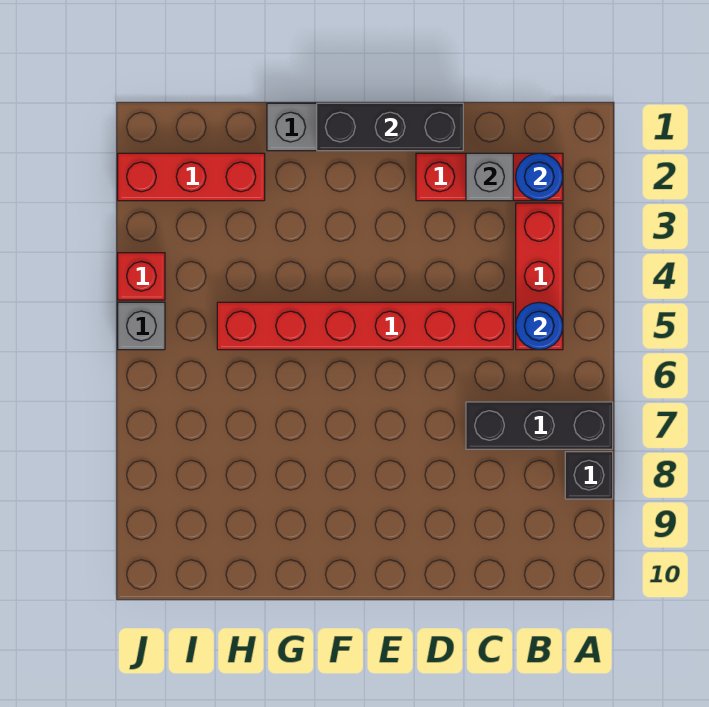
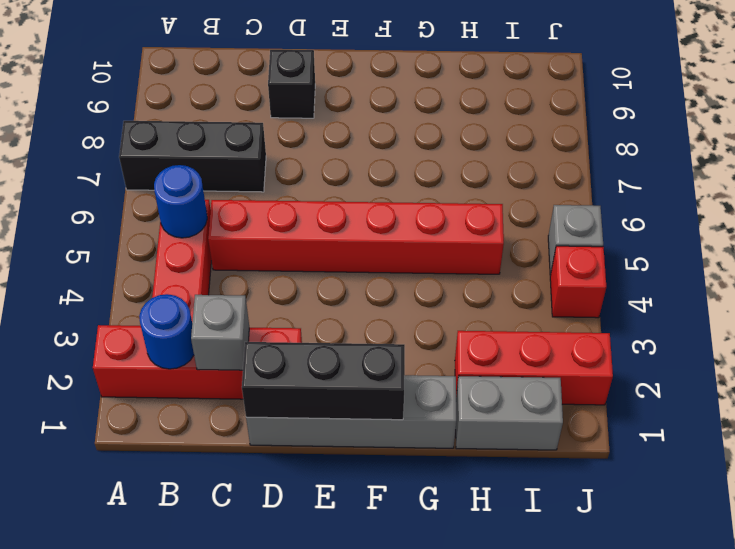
black 1x1 brick [565,452,613,499] -> black 1x1 brick moved to [268,50,315,118]
red 1x3 brick [416,153,563,201] -> red 1x4 brick [93,325,302,399]
none -> grey 1x2 brick [456,376,563,450]

